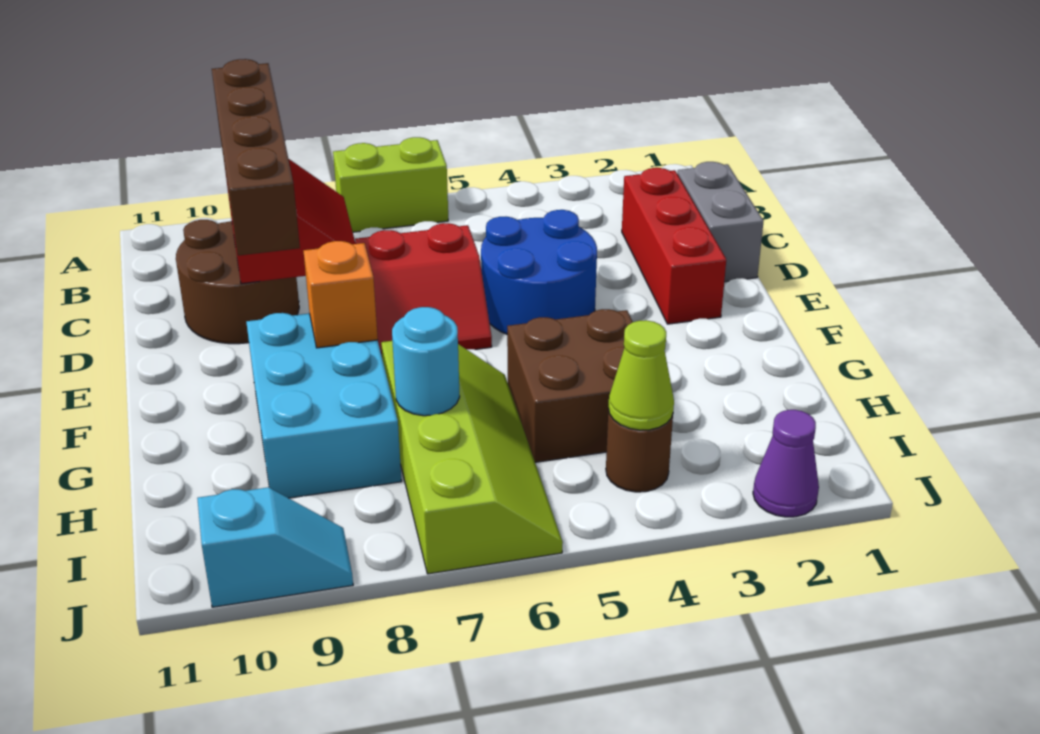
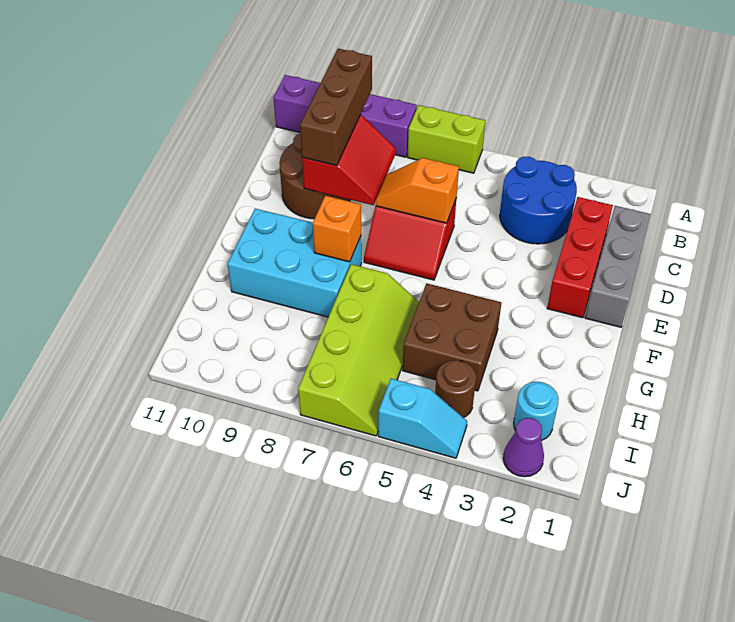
none -> purple 1x4 brick [273,75,417,157]
brown 1x4 brick [212,59,300,256] -> brown 1x3 brick [300,49,372,166]
grey 1x2 brick [677,162,764,282] -> grey 1x3 brick [585,206,651,327]
blue 2x2 round brick [481,210,597,334] -> blue 2x2 round brick moved to [500,157,577,244]
none -> orange 1x2 slope [376,158,459,223]
cyan 2x3 brick [246,313,401,498] -> cyan 2x3 brick turned to [228,209,362,317]
cyan 1x1 round brick [392,307,460,416] -> cyan 1x1 round brick moved to [514,382,559,441]
lime 1x1 cone [608,320,674,430] -> none
cyan 1x2 slope [197,487,353,607] -> cyan 1x2 slope moved to [378,379,467,458]

